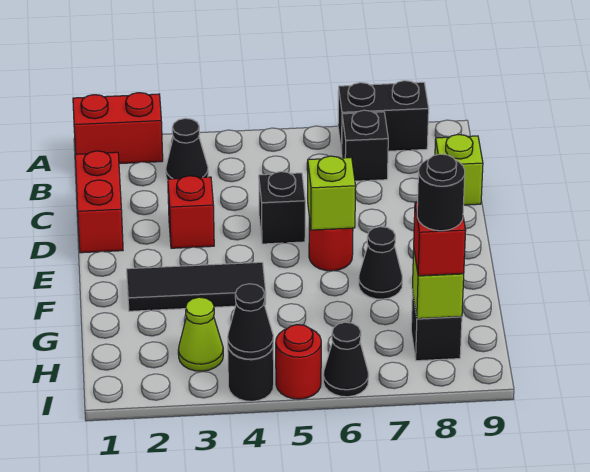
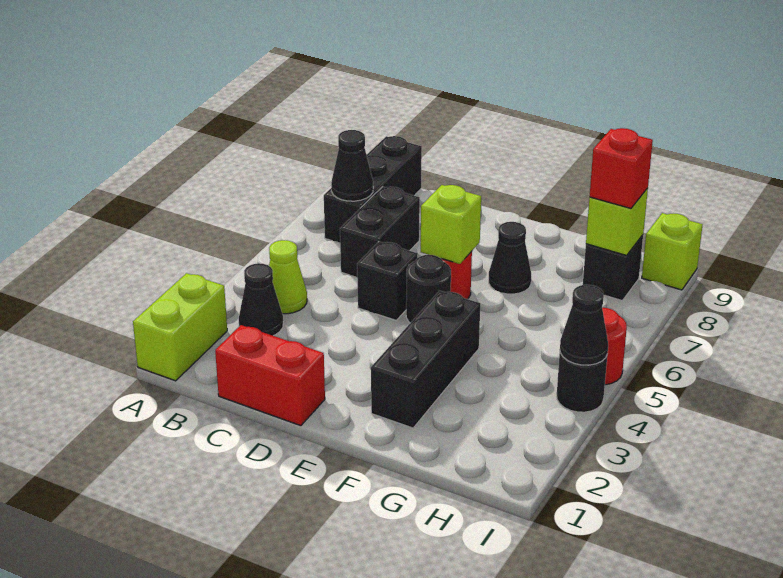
red 1x2 brick [73,93,163,164] -> lime 1x2 brick [133,273,227,381]
black 1x2 brick [338,81,429,153] -> black 1x2 brick moved to [340,187,420,277]
black 1x1 brick [342,110,388,181] -> black 1x3 brick [324,136,422,242]
lime 1x1 brick [435,134,483,205] -> lime 1x1 brick moved to [642,213,702,290]
red 1x1 brick [168,176,214,248] -> none
black 1x3 tile [127,262,266,311] -> black 1x3 brick [371,291,480,428]
lime 1x1 cone [178,297,223,371] -> lime 1x1 cone moved to [269,240,307,314]
black 1x1 round brick [417,154,465,231] -> black 1x1 round brick moved to [406,255,451,323]
black 1x1 cone [323,322,369,397] -> black 1x1 cone moved to [331,130,373,201]

